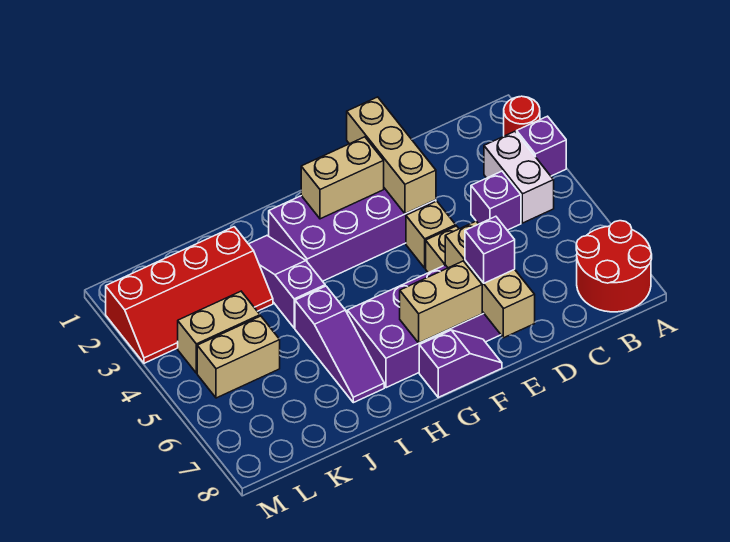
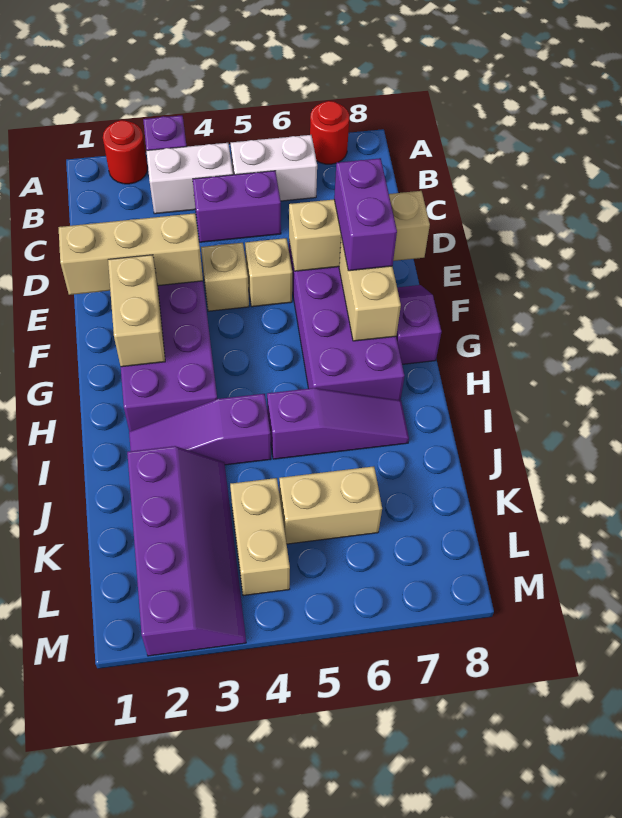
red 2x2 round brick [576,221,652,312] -> red 1x1 round brick [310,101,349,164]
none -> white 1x2 brick [231,135,317,201]
purple 1x1 brick [471,171,521,230] -> purple 1x2 brick [193,171,281,242]
purple 1x1 brick [465,216,515,283] -> purple 1x2 brick [334,158,397,271]
red 2x4 slope [106,227,273,363] -> purple 2x4 slope [127,446,246,656]
tan 1x2 brick [197,316,280,398] -> tan 1x2 brick turned to [279,466,382,544]

